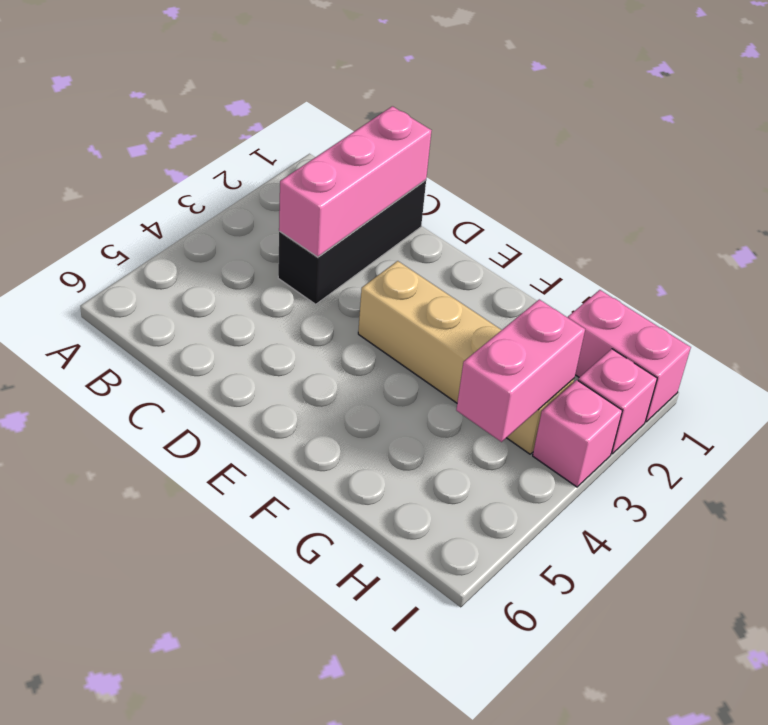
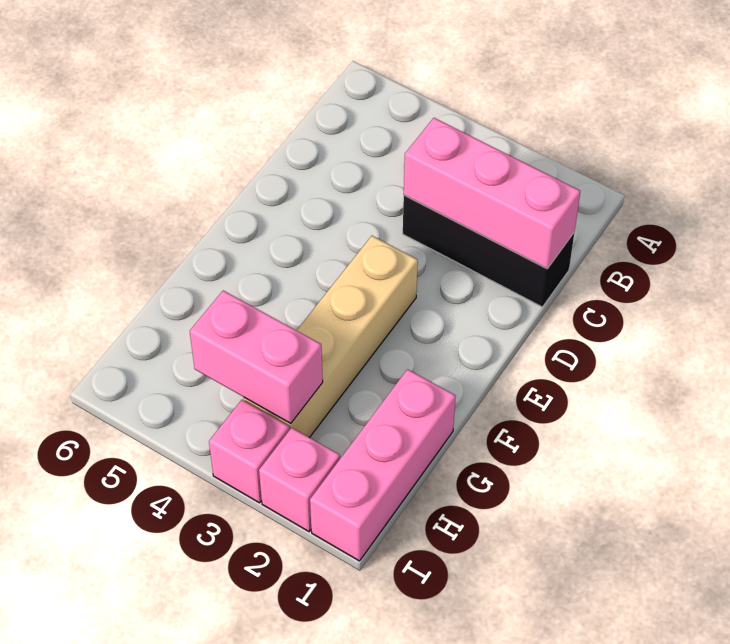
pink 1x2 brick [568,290,691,422] -> pink 1x3 brick [310,369,456,561]

